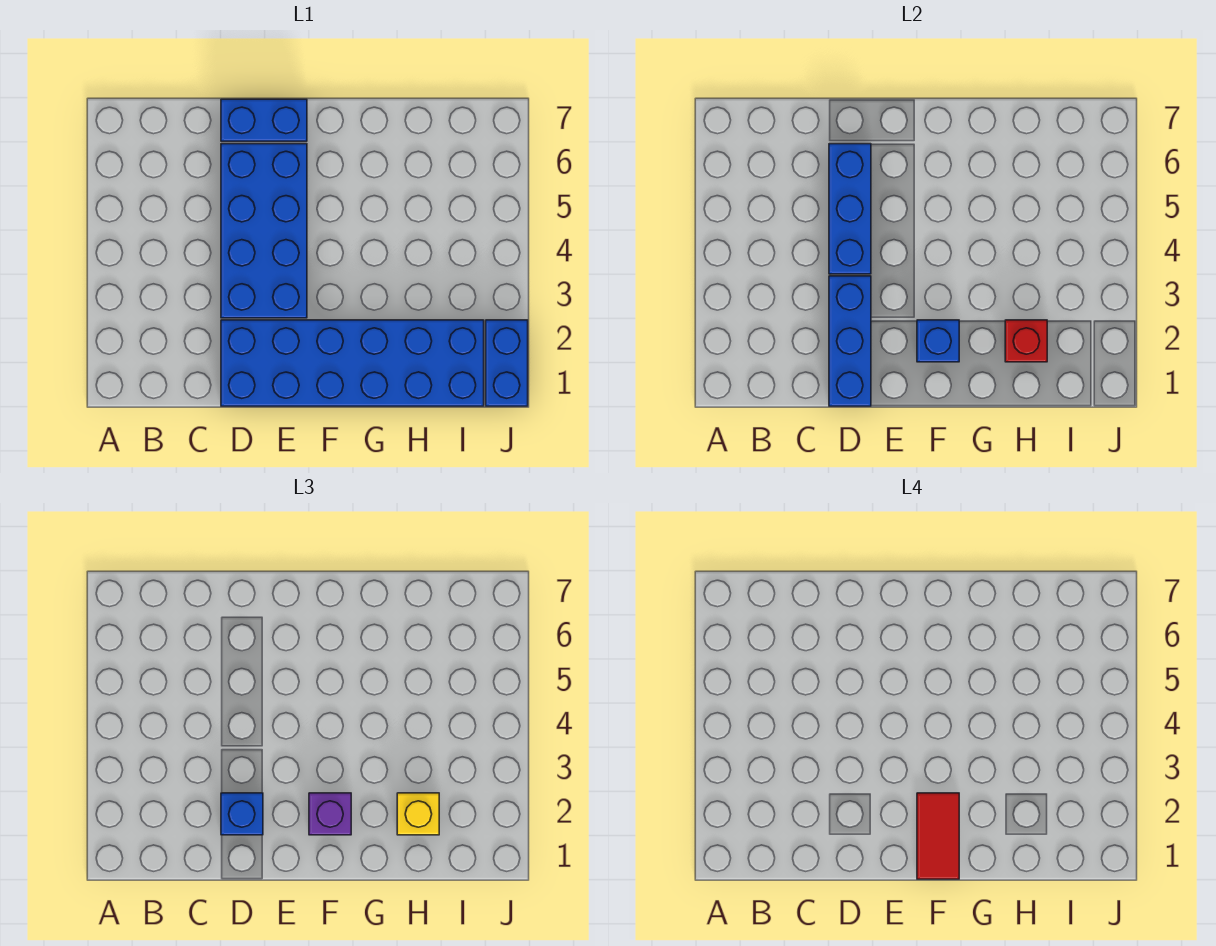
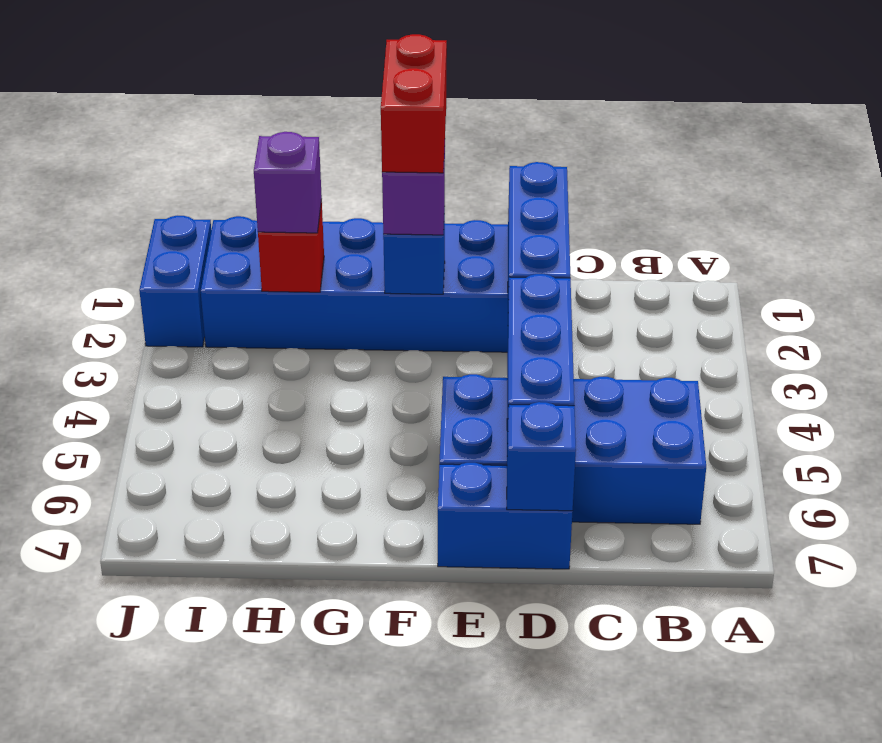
blue 1x1 brick [221,793,263,835] -> blue 1x1 brick moved to [507,402,576,511]
blue 2x4 brick [221,144,307,318] -> blue 2x4 brick turned to [440,374,706,524]
red 1x2 tile [917,793,959,879] -> red 1x2 brick [381,34,447,173]
yellow 1x1 brick [397,793,439,835] -> purple 1x1 brick [254,132,322,233]

